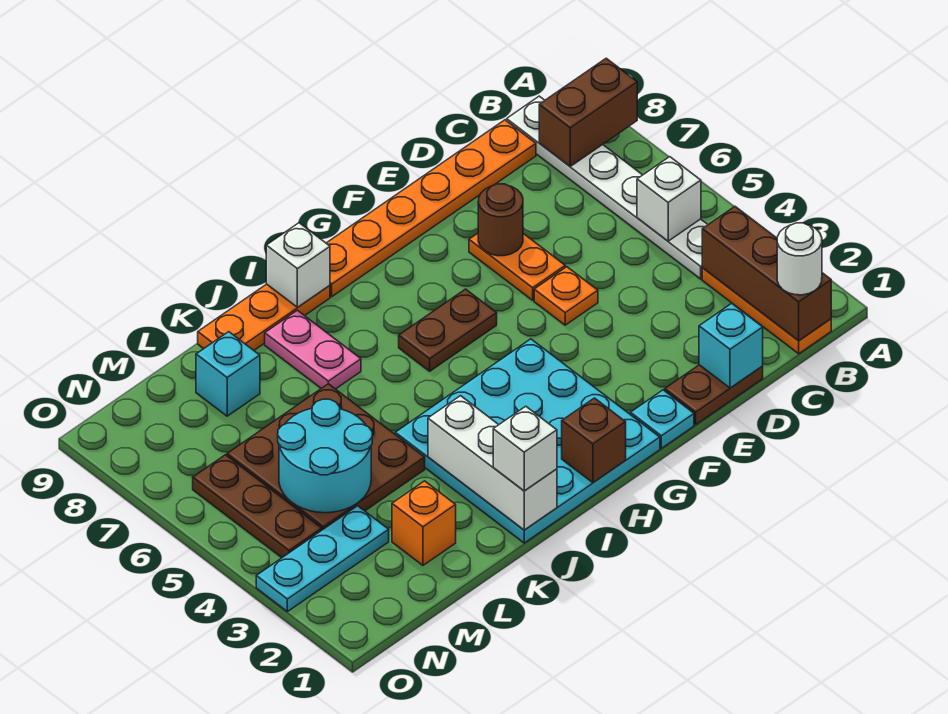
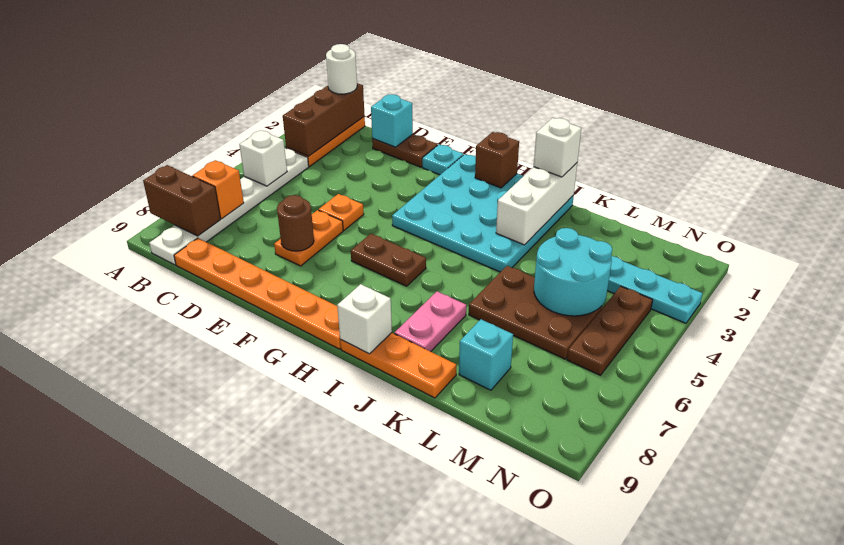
brown 3x3 plate [227,384,425,530] -> brown 2x3 plate [469,266,602,359]
orange 1x1 brick [392,481,456,565] -> orange 1x1 brick moved to [193,160,244,219]

